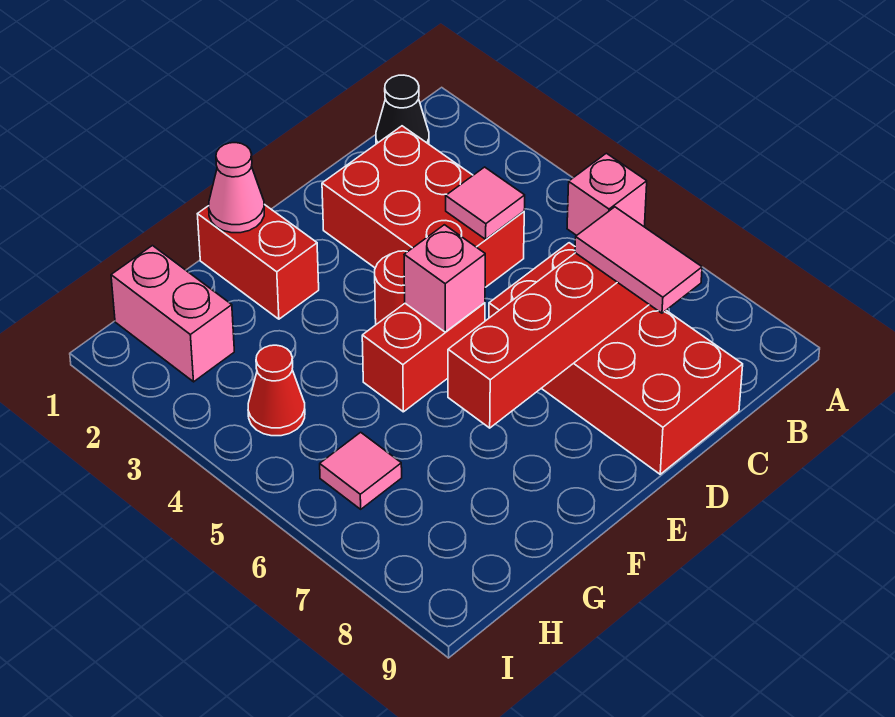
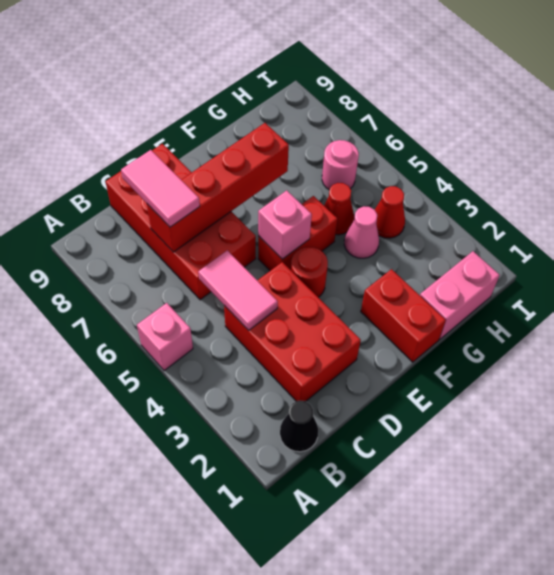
pink 1x1 tile [446,167,525,239] -> pink 1x2 tile [198,250,278,330]
pink 1x1 cone [209,143,264,233] -> pink 1x1 cone moved to [344,206,379,258]
none -> red 1x1 cone [324,183,354,235]
pink 1x2 brick [111,246,234,382] -> pink 1x2 brick turned to [420,251,499,340]
pink 1x1 tile [320,432,402,509] -> pink 1x1 round brick [322,140,359,190]

